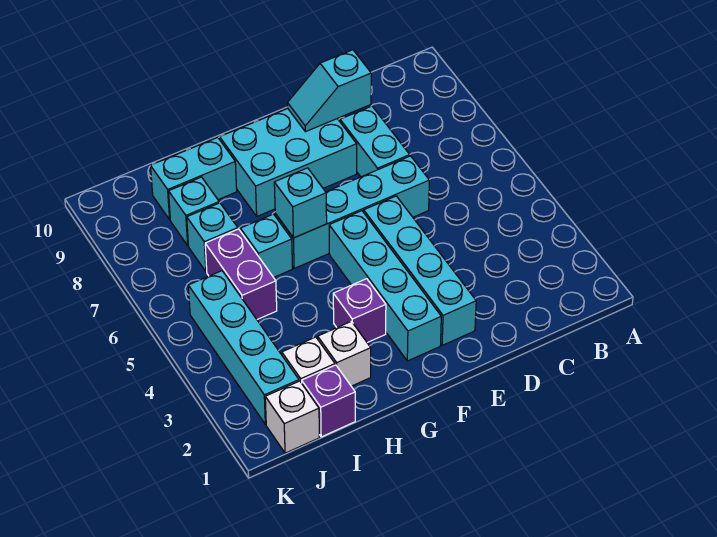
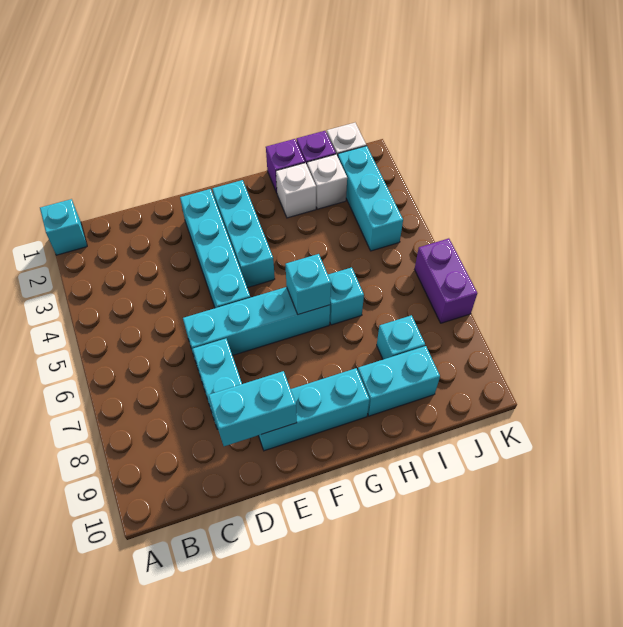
cyan 1x2 slope [288,50,371,132] -> cyan 1x2 brick [209,371,297,446]
cyan 2x3 brick [220,109,357,216] -> cyan 1x3 brick [258,368,369,451]
cyan 1x4 brick [329,211,441,361] -> cyan 1x3 brick [213,180,275,288]
purple 1x1 brick [333,279,386,343] -> purple 1x1 brick moved to [266,139,305,193]
purple 1x2 brick [205,229,277,319] -> purple 1x2 brick moved to [415,238,477,323]
cyan 1x1 brick [187,203,238,272] -> cyan 1x1 brick moved to [40,199,87,255]
cyan 1x4 brick [188,271,299,425] -> cyan 1x3 brick [338,146,403,251]

